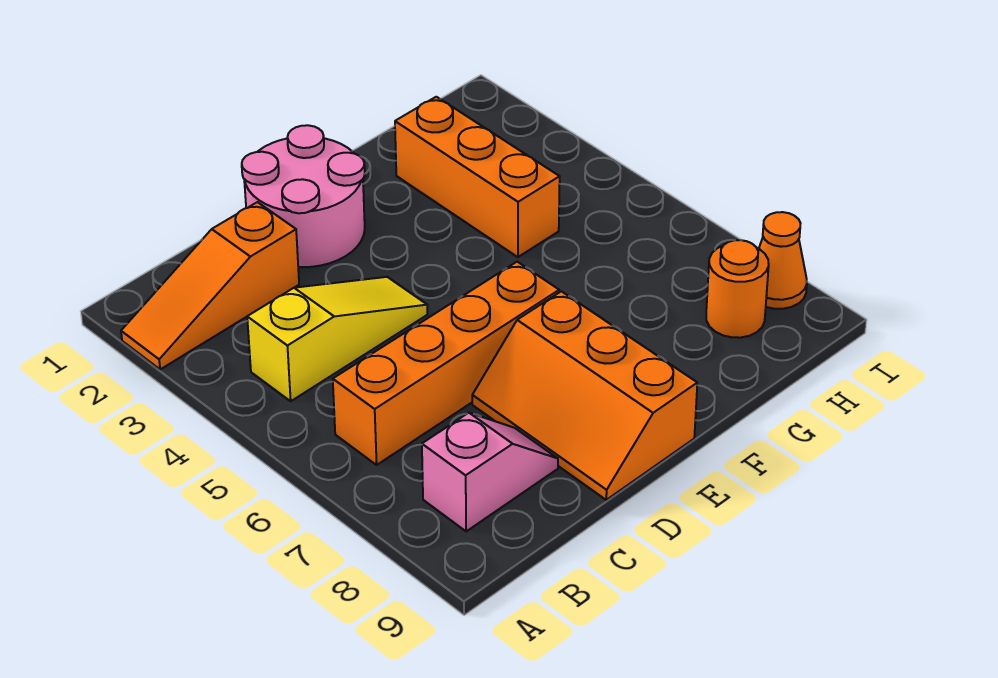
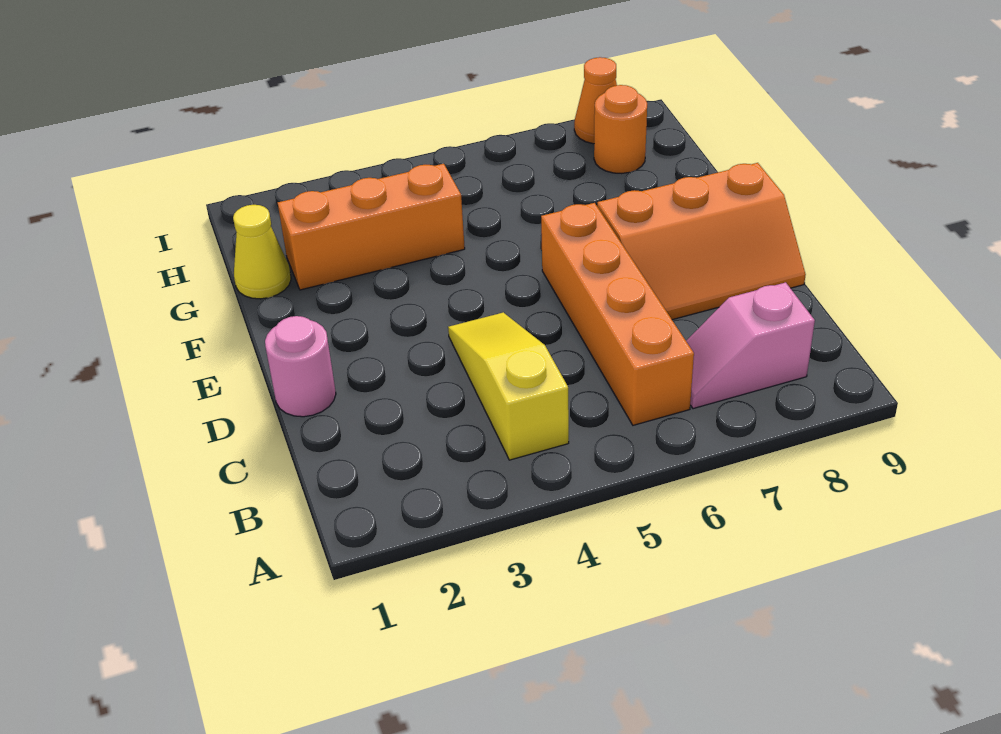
orange 1x3 slope [121,202,299,369] -> none
pink 1x2 slope [422,413,558,531] -> pink 1x2 slope turned to [686,282,815,409]
pink 2x2 round brick [242,125,365,267] -> pink 1x1 round brick [265,316,336,417]
none -> yellow 1x1 cone [233,205,291,299]

